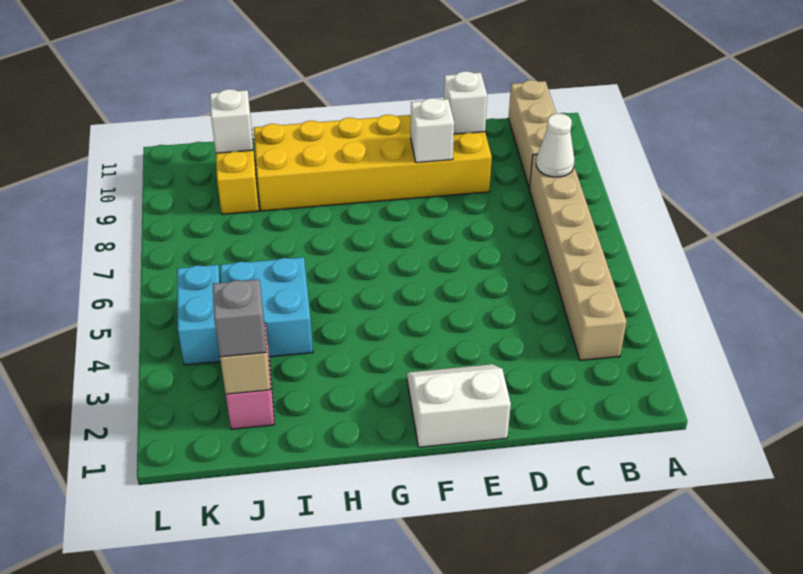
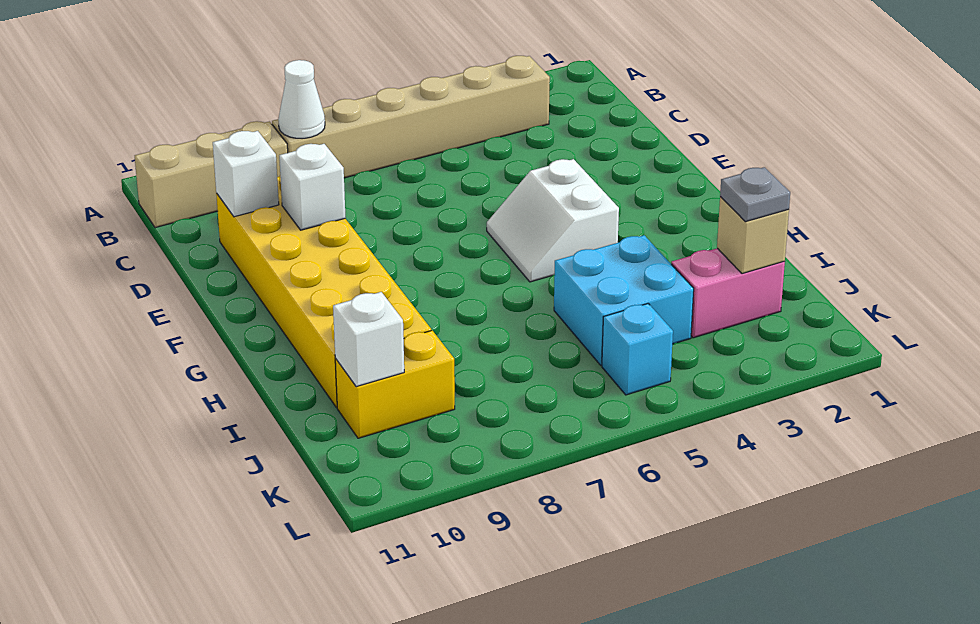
white 2x2 slope [407,364,511,447] -> white 2x2 slope moved to [487,159,619,282]
grey 1x1 brick [213,279,266,357] -> grey 1x1 plate [720,167,790,222]
cyan 1x2 brick [177,265,221,365] -> cyan 1x1 brick [602,304,673,395]

